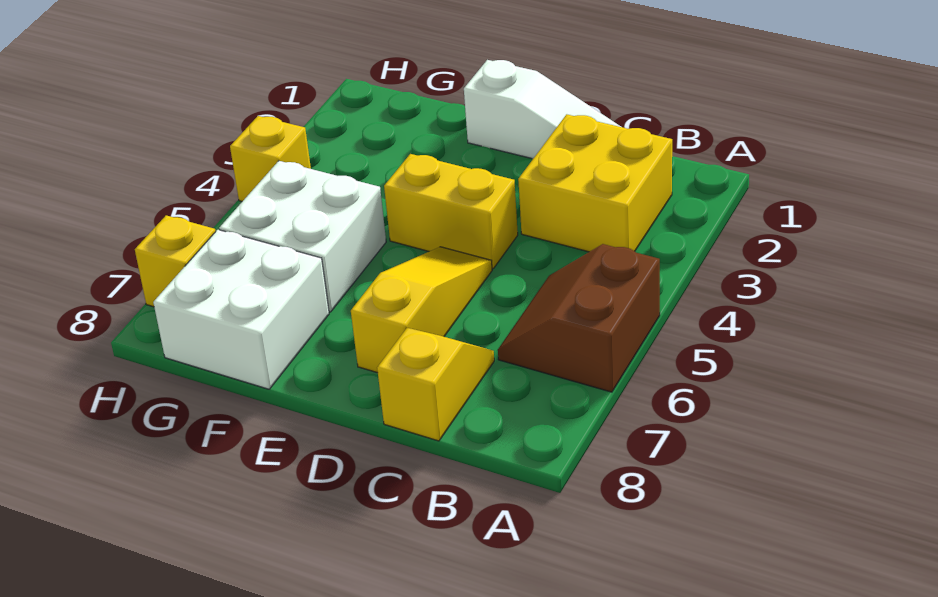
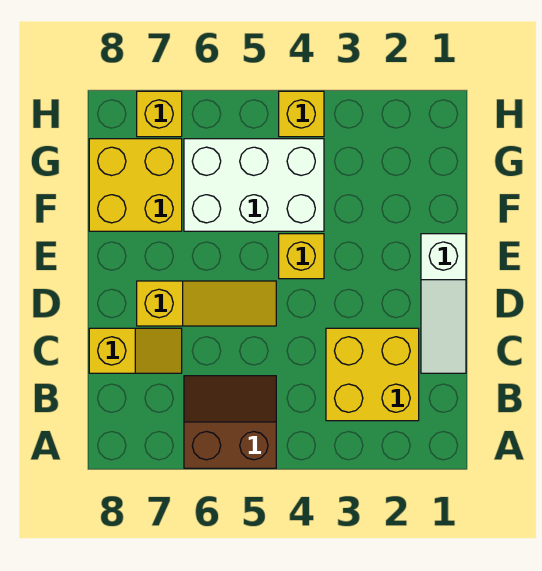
yellow 1x2 brick [384,154,518,269] -> yellow 1x1 brick [279,234,324,279]
white 2x2 brick [219,161,386,312] -> white 2x3 brick [184,139,324,231]
white 2x2 brick [153,230,329,389] -> yellow 2x2 brick [89,139,182,231]

